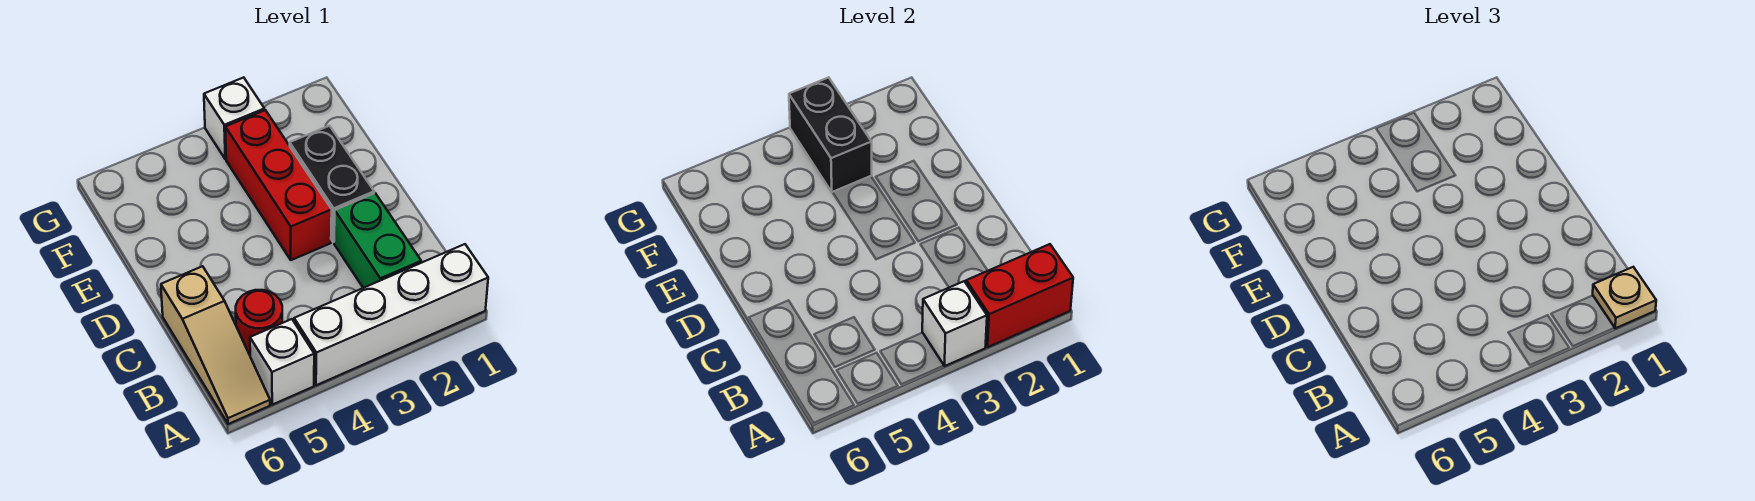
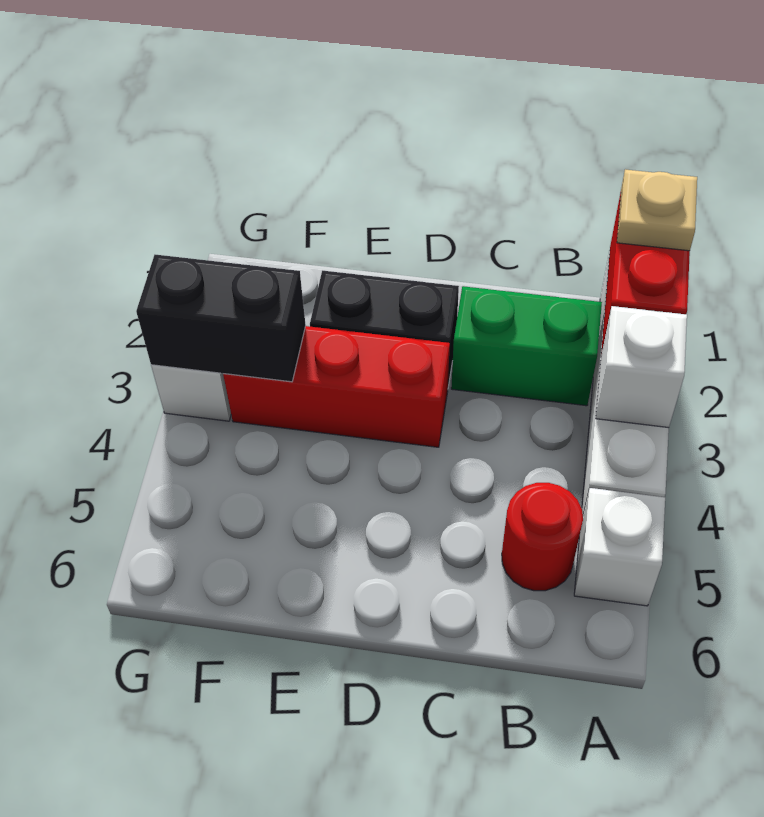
tan 1x3 slope [161,266,270,424] -> none

